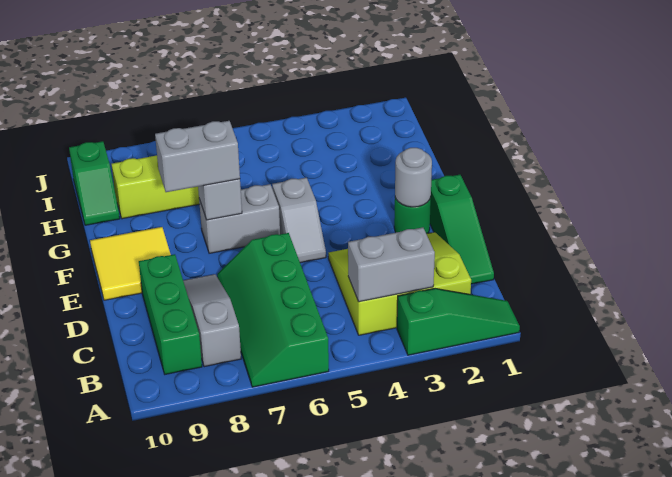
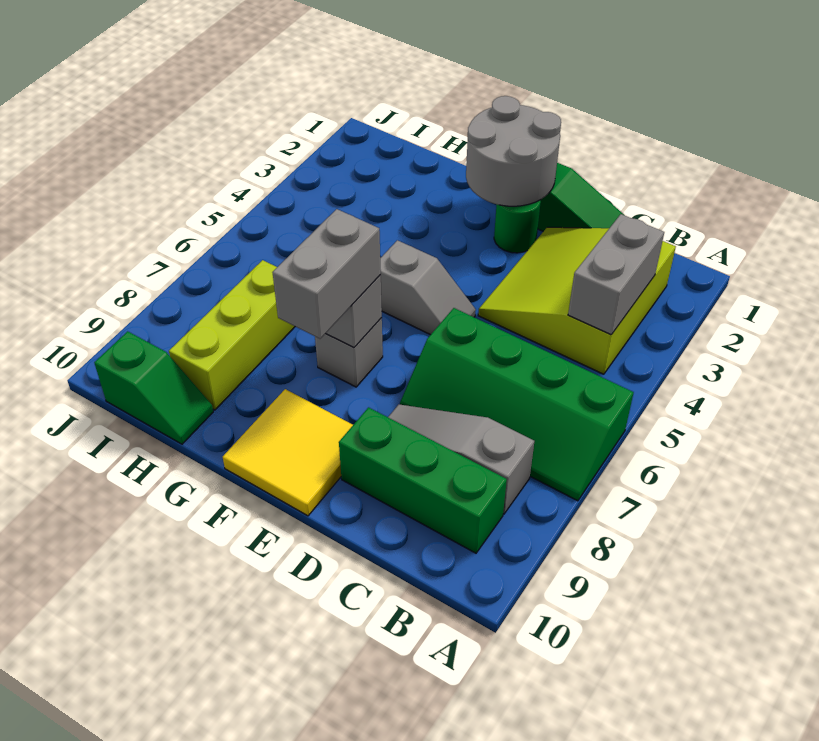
green 1x3 slope [397,289,520,355] -> none
grey 1x1 round brick [395,148,432,207] -> grey 2x2 round brick [466,96,561,206]
grey 1x2 brick [199,184,280,253] -> grey 1x1 brick [315,318,383,387]

